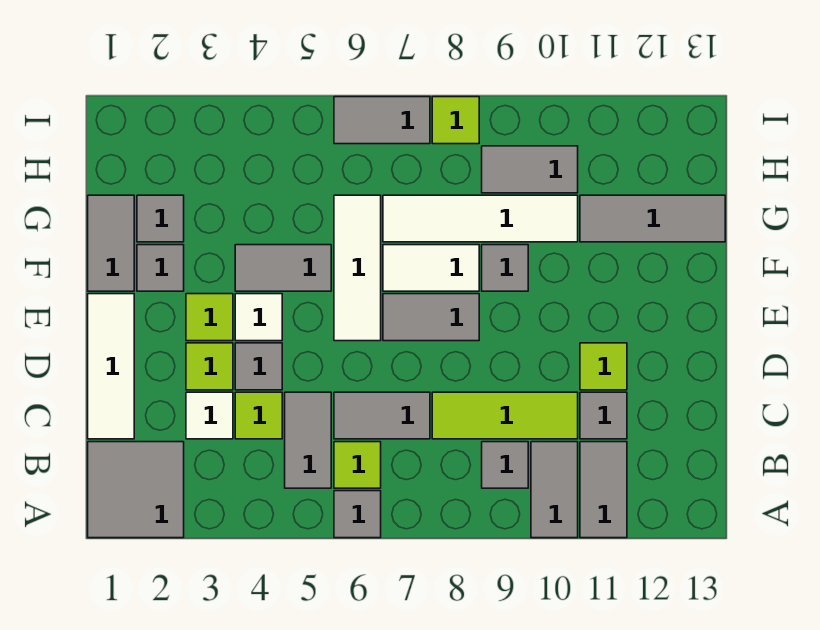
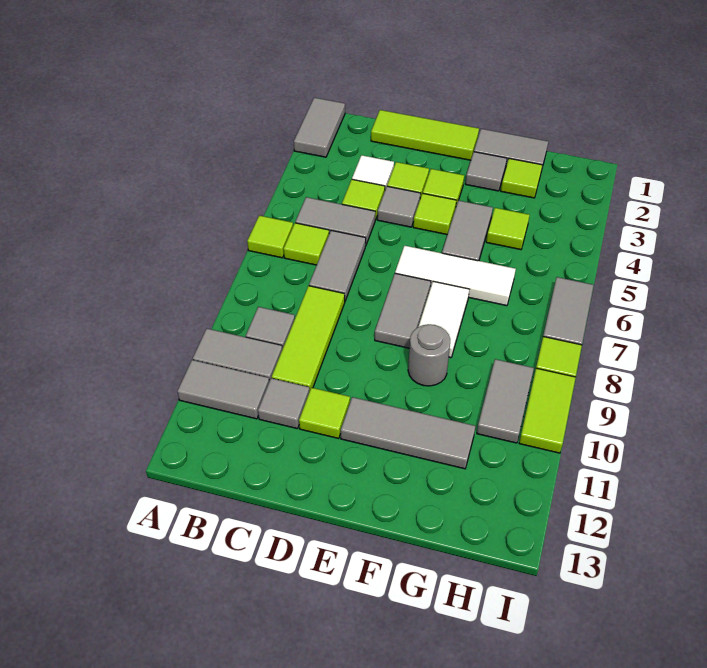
grey 2x2 tile [88,442,184,538] -> grey 1x2 tile [294,98,345,157]
grey 1x1 tile [334,491,381,538] -> lime 1x1 tile [247,216,293,258]
white 1x3 tile [88,294,134,439] -> lime 1x3 tile [371,110,479,160]
white 1x1 tile [235,294,282,341] -> lime 1x1 tile [413,193,457,235]
grey 1x1 tile [482,245,528,291] -> grey 1x1 round brick [408,324,451,386]
grey 1x1 tile [137,195,184,242] -> lime 1x1 tile [501,158,542,198]
none -> lime 1x1 tile [486,208,529,250]
white 1x4 tile [383,195,578,242] -> none
grey 1x3 tile [580,195,725,242] -> grey 1x3 tile turned to [341,397,475,469]
none -> lime 1x2 tile [519,368,576,453]

